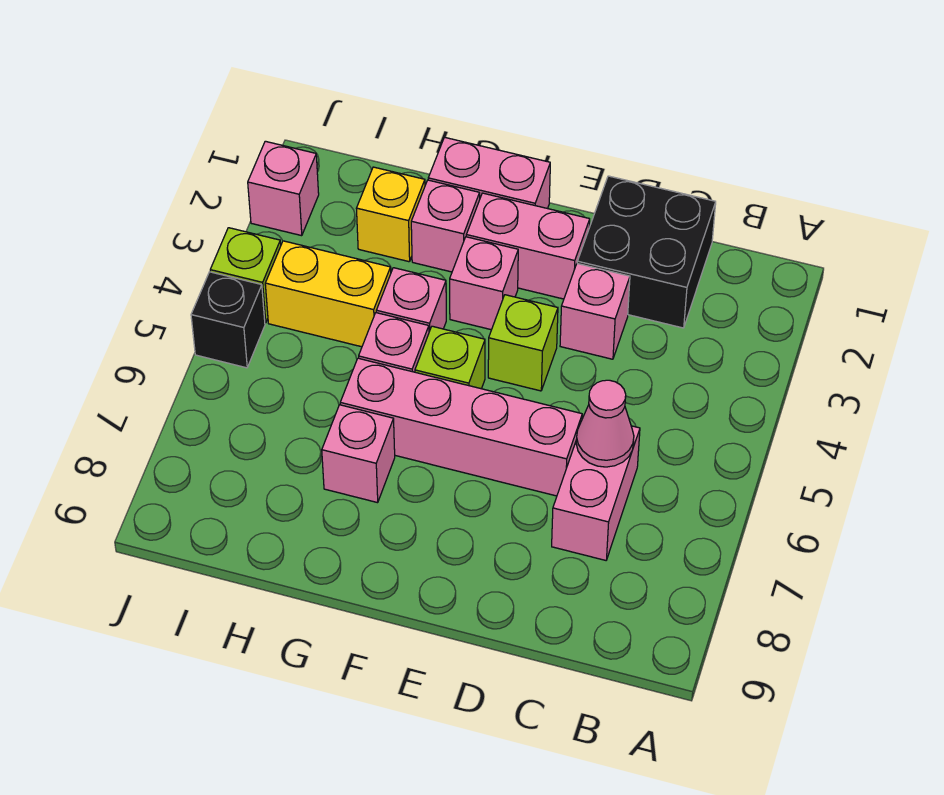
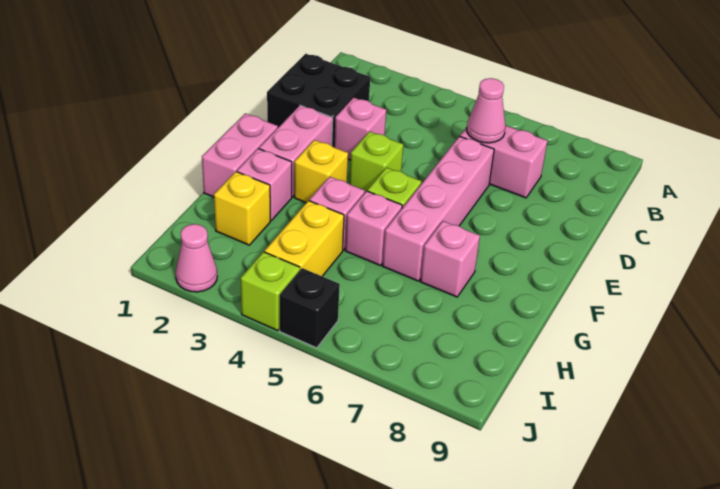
pink 1x1 brick [450,237,518,330] -> yellow 1x1 brick [294,140,348,203]
pink 1x1 brick [248,141,319,236] -> pink 1x1 cone [176,224,217,292]

